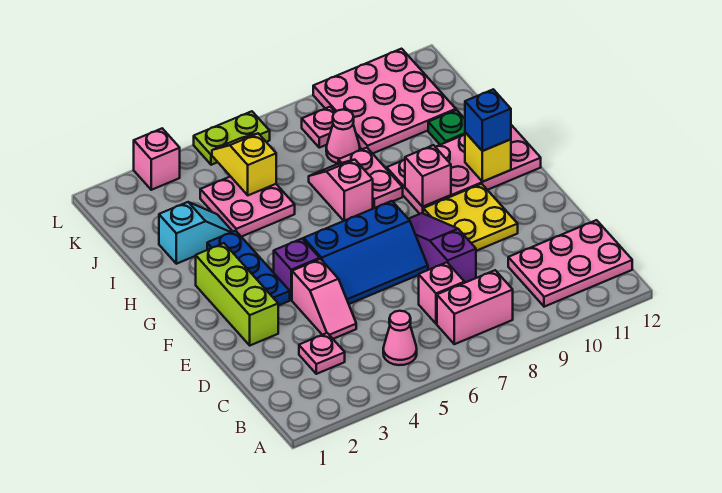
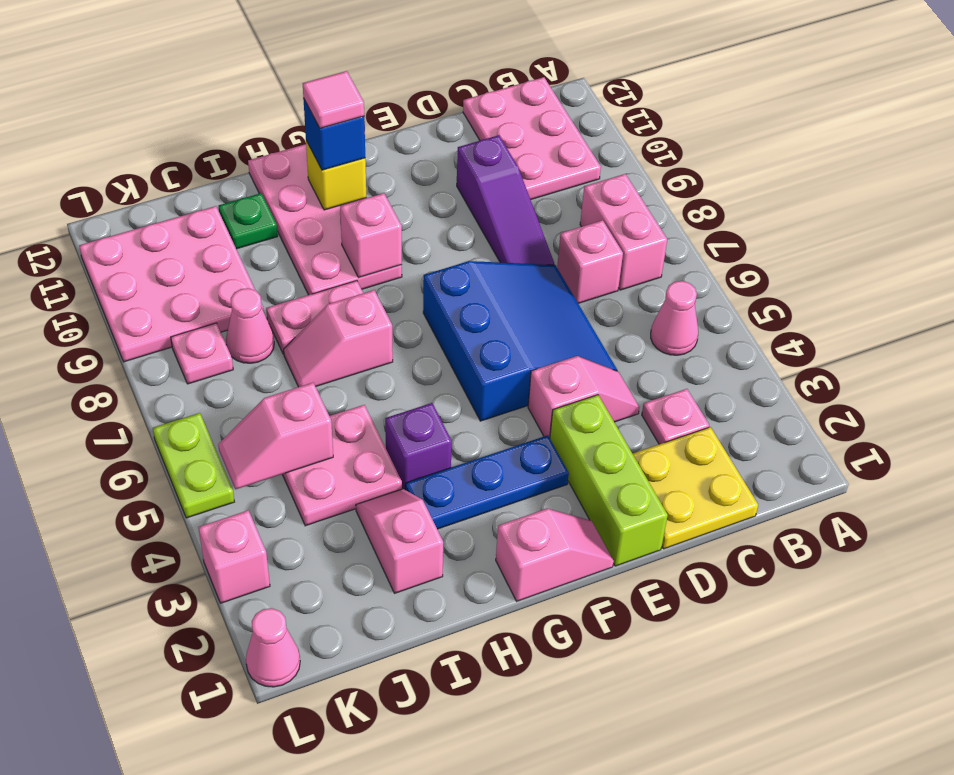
purple 1x3 slope [409,213,476,283] -> purple 1x3 slope turned to [457,135,554,265]
lime 1x3 brick [196,243,278,345] -> lime 1x3 brick turned to [550,395,668,566]
blue 2x3 slope [304,201,428,304] -> blue 3x3 slope [423,261,617,421]
yellow 2x2 plate [423,184,518,251] -> yellow 2x2 plate moved to [633,427,758,549]
none -> pink 1x2 slope [496,509,614,601]
purple 1x1 brick [274,239,320,300] -> purple 1x1 brick moved to [385,403,452,490]
none -> pink 1x1 tile [303,71,364,128]
cyan 1x2 slope [159,202,233,264] -> pink 1x2 slope [356,489,443,593]
yellow 1x2 slope [212,133,276,195] -> pink 1x2 slope [218,383,333,489]
none -> pink 1x1 cone [246,608,300,687]

